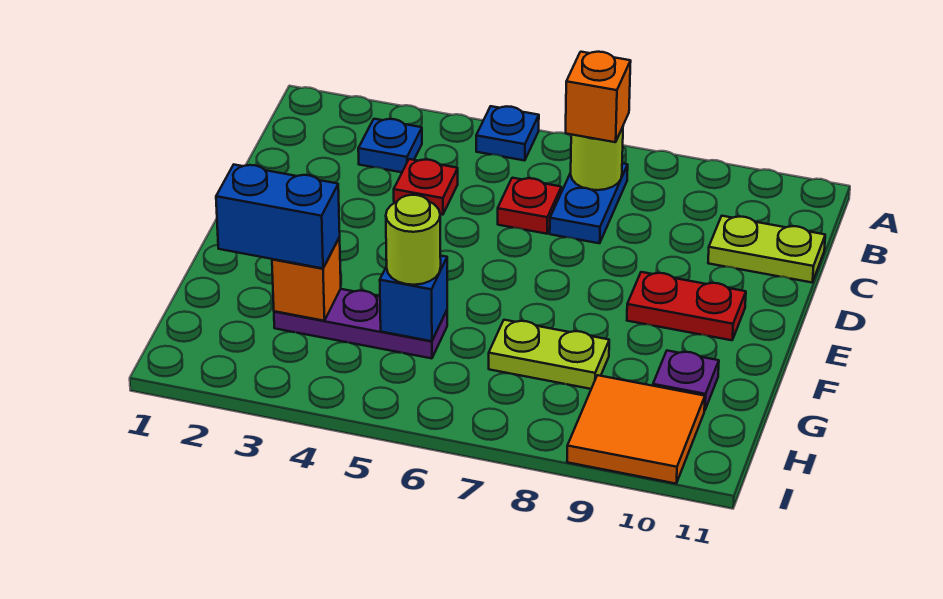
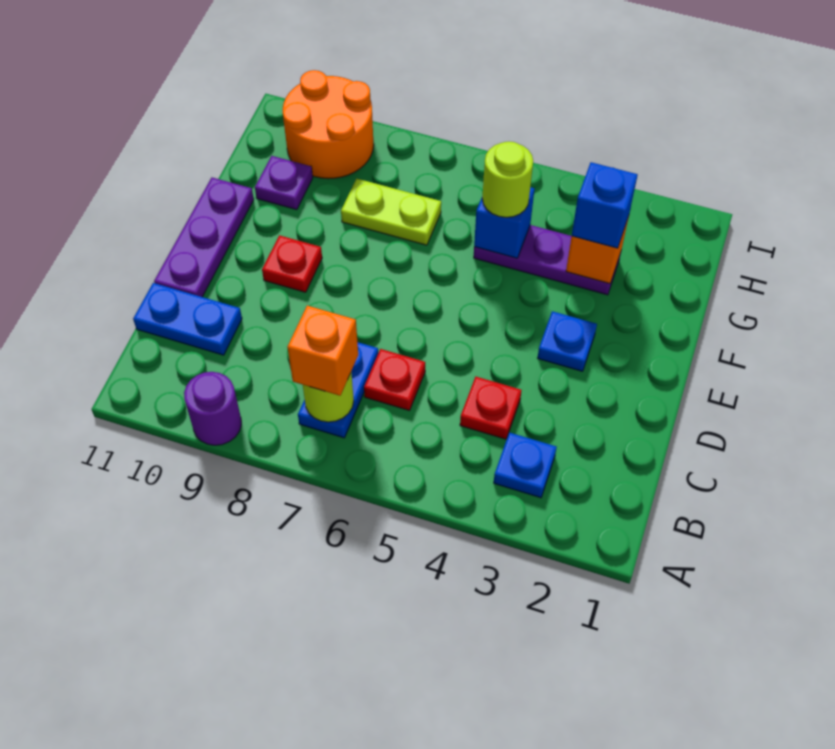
blue 1x1 plate [476,106,539,161] -> blue 1x1 plate moved to [538,311,597,371]
none -> purple 1x1 round brick [184,372,241,445]
lime 1x2 plate [708,216,825,282] -> blue 1x2 plate [133,283,242,355]
none -> purple 1x3 plate [154,178,254,297]
red 1x2 plate [627,272,746,340] -> red 1x1 plate [262,235,322,292]
blue 1x2 brick [216,165,340,268] -> blue 1x1 brick [572,162,638,248]
orange 2x2 tile [567,375,705,484] -> orange 2x2 round brick [283,70,374,179]

